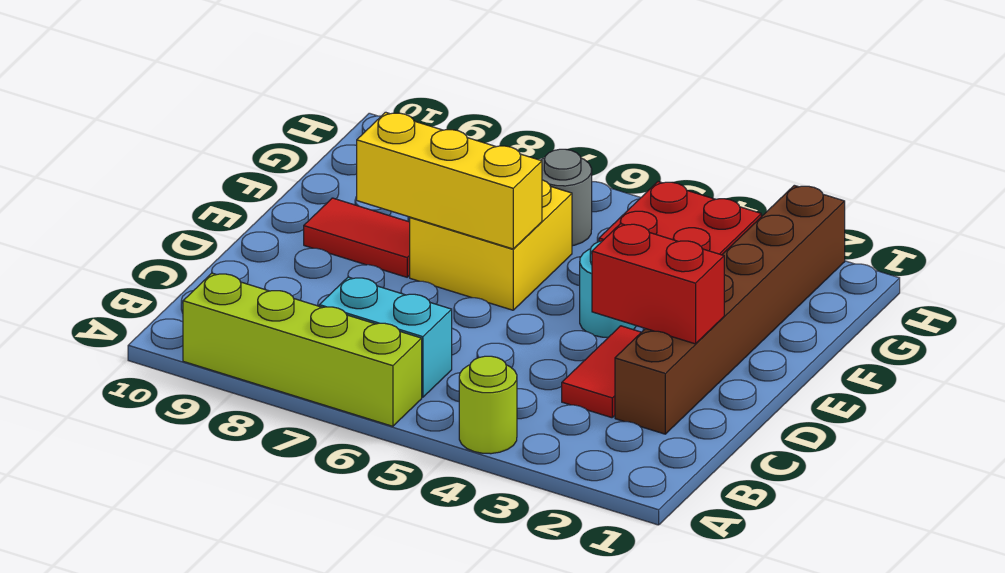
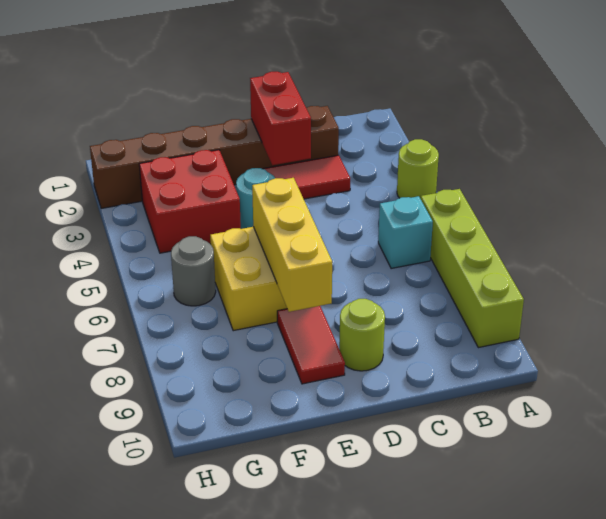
cyan 1x2 brick [319,277,452,397] -> cyan 1x1 brick [378,196,433,269]
none -> lime 1x1 round brick [339,299,385,371]

